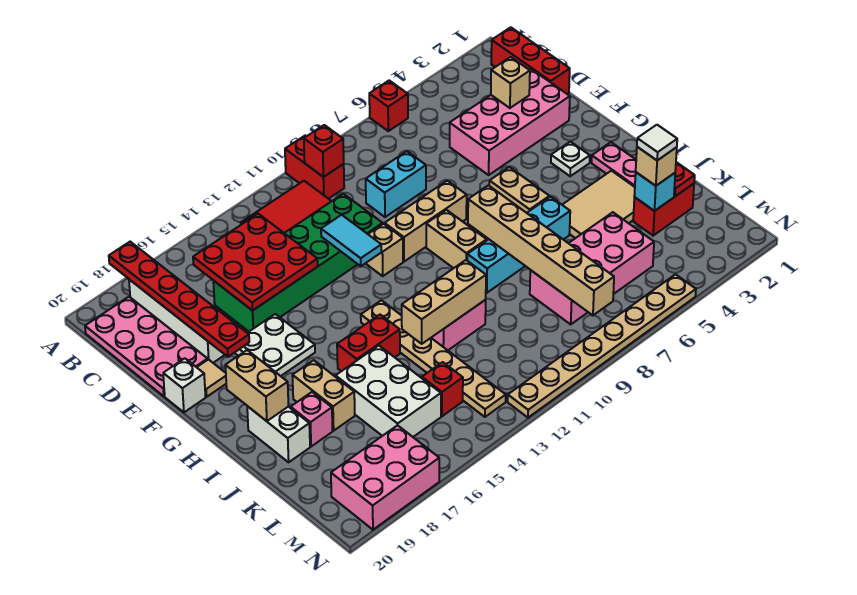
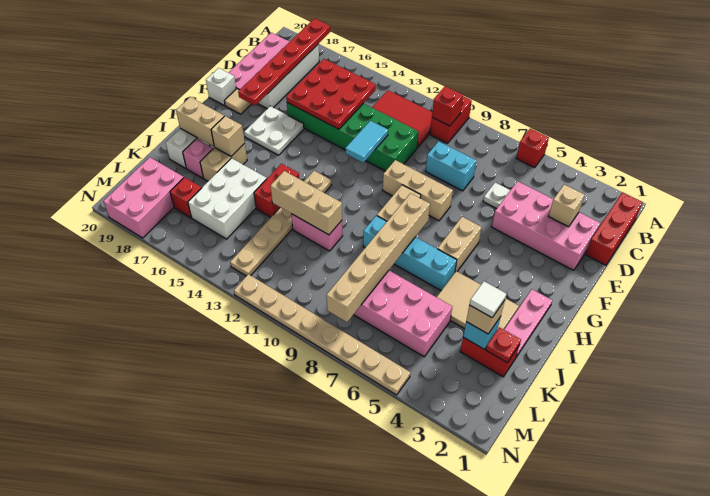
tan 1x1 brick [366,224,403,276] -> tan 1x1 brick moved to [211,116,245,156]
white 1x1 plate [551,142,590,176] -> white 1x1 plate moved to [483,183,510,209]
tan 1x2 brick [225,350,288,421] -> tan 1x2 brick turned to [176,97,224,147]
red 1x2 brick [337,315,400,371] -> red 1x2 brick turned to [254,164,299,217]
red 1x1 brick [422,362,463,416] -> red 1x1 brick moved to [170,177,201,218]
pink 2x3 brick [331,425,439,530] -> pink 2x3 brick turned to [103,157,184,238]

